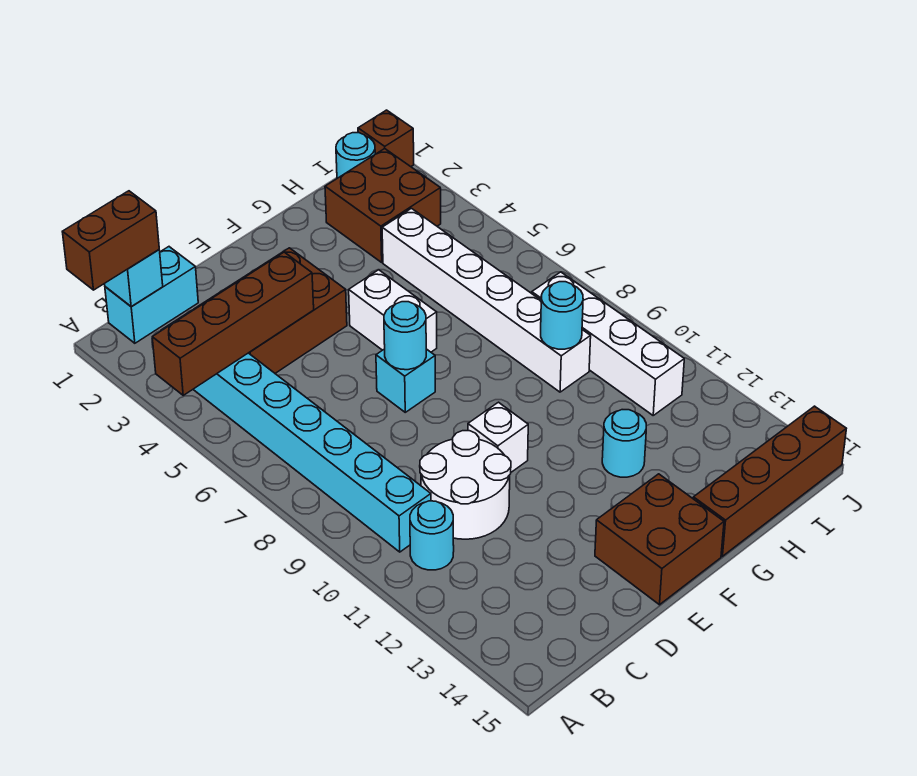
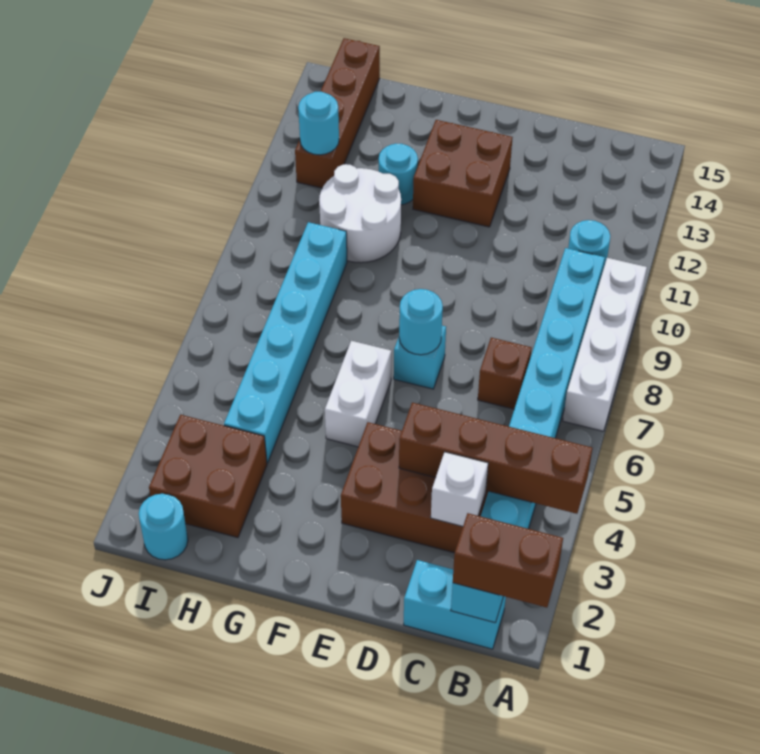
white 2x2 round brick [420,431,511,539] -> white 2x2 round brick moved to [319,164,401,263]
white 1x1 brick [468,402,528,472] -> white 1x1 brick moved to [431,452,488,526]
brown 2x2 brick [595,474,724,605] -> brown 2x2 brick moved to [413,120,513,227]
brown 1x4 brick [693,406,846,556] -> brown 1x4 brick turned to [295,38,380,188]
white 1x6 brick [382,208,591,392] -> cyan 1x6 brick [224,222,347,463]
cyan 1x1 round brick [541,282,583,349] -> cyan 1x1 round brick moved to [298,92,339,155]
white 1x4 brick [532,272,684,415] -> white 1x4 brick moved to [563,258,647,431]
brown 1x1 brick [358,110,414,167] -> brown 1x1 brick moved to [478,338,532,409]

